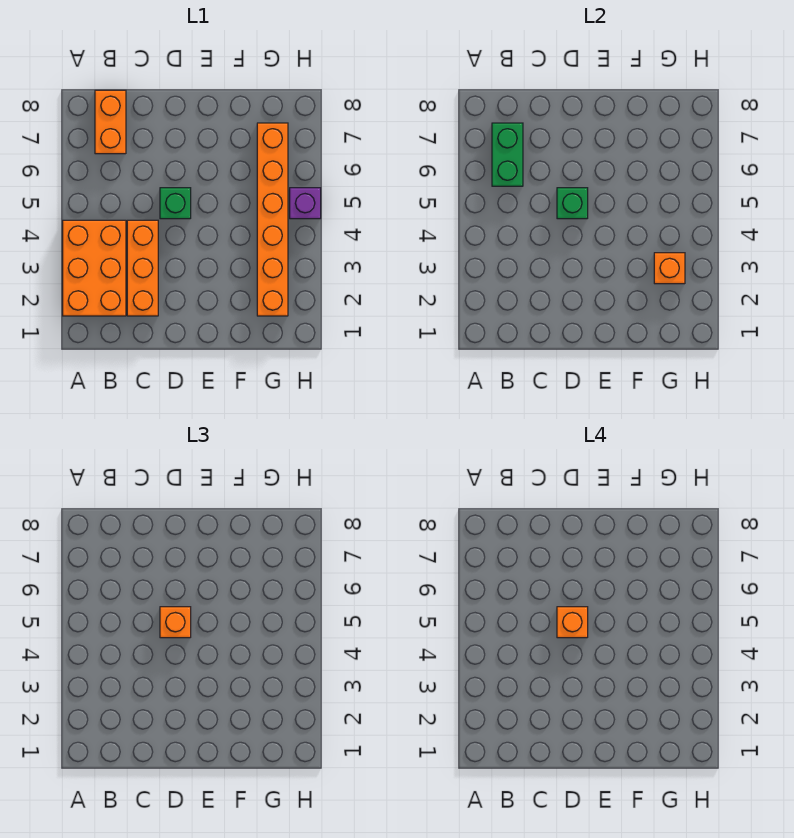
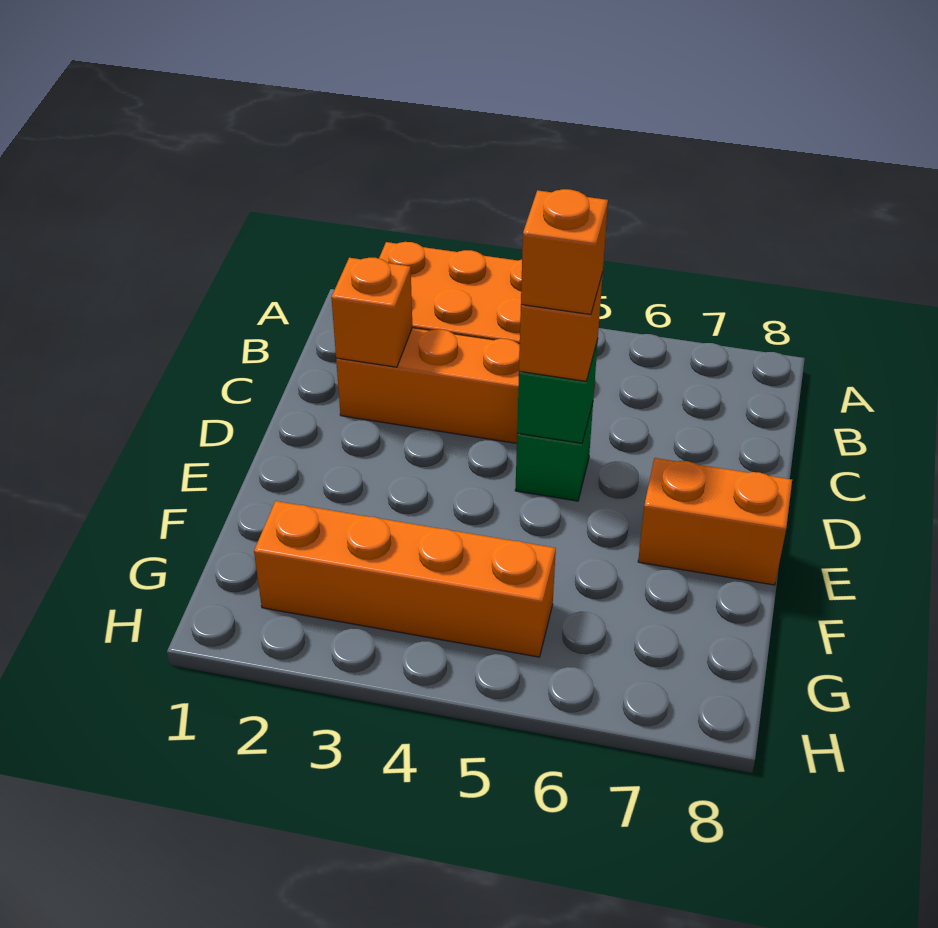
green 1x2 brick [492,123,523,186] -> none
orange 1x2 brick [95,90,126,154] -> orange 1x2 brick moved to [638,458,792,585]
orange 1x6 brick [257,123,288,316] -> orange 1x4 brick [254,501,556,657]
orange 1x1 brick [654,253,685,284] -> orange 1x1 brick moved to [331,258,412,367]
purple 1x1 brick [290,188,321,219] -> none

